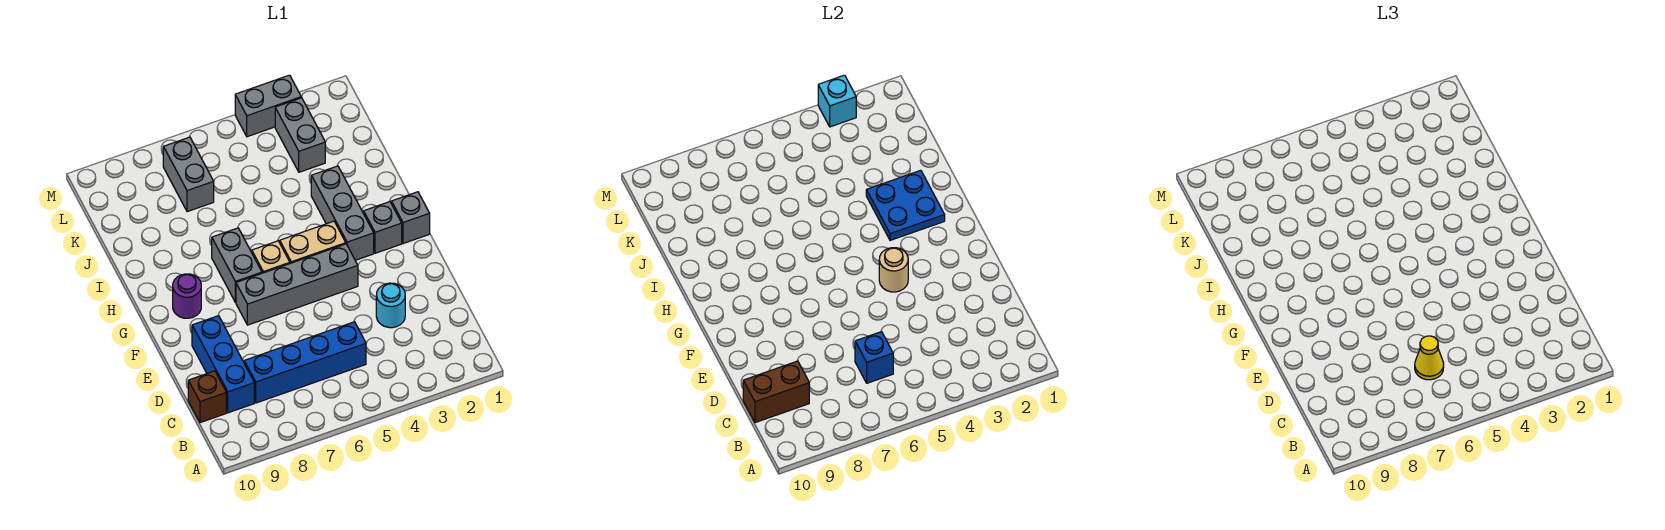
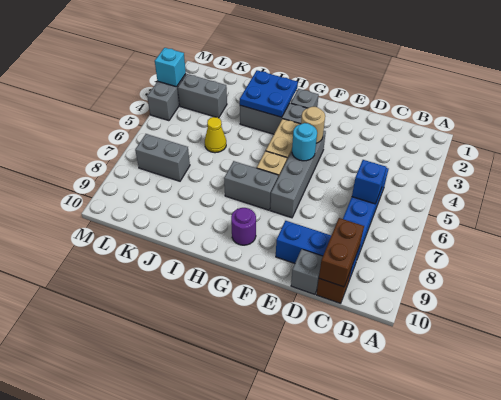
yellow 1x1 cone [1415,336,1444,380] -> yellow 1x1 cone moved to [205,117,226,153]
cyan 1x1 round brick [376,283,405,328] -> cyan 1x1 round brick moved to [292,123,317,161]
grey 1x1 brick [391,192,430,244] -> grey 1x1 brick moved to [291,249,323,294]

